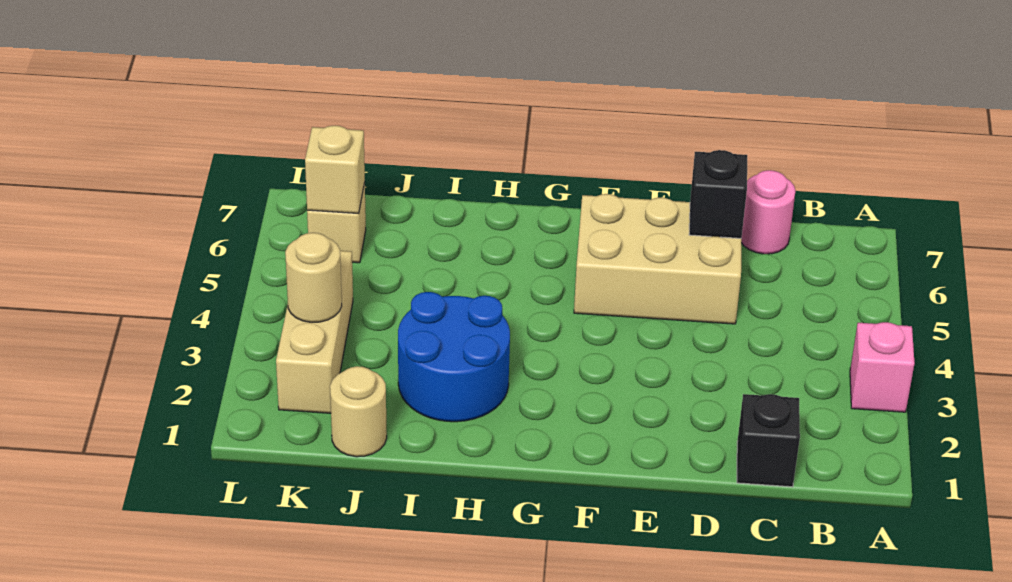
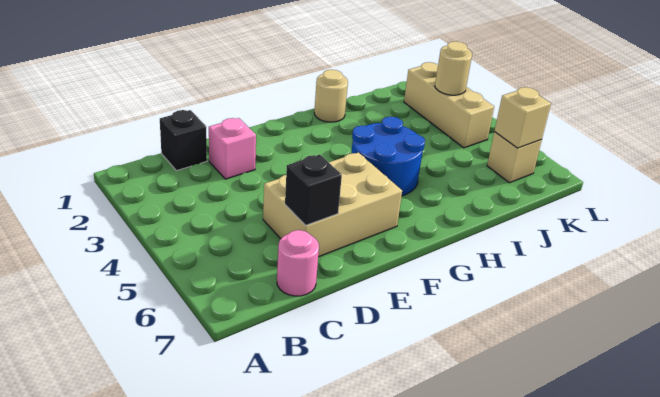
pink 1x1 brick [850,322,915,412] -> pink 1x1 brick moved to [209,118,256,179]
blue 2x2 round brick [398,292,510,422] -> blue 2x2 round brick moved to [351,117,425,196]
tan 1x1 round brick [330,366,387,457] -> tan 1x1 round brick moved to [314,70,348,122]

